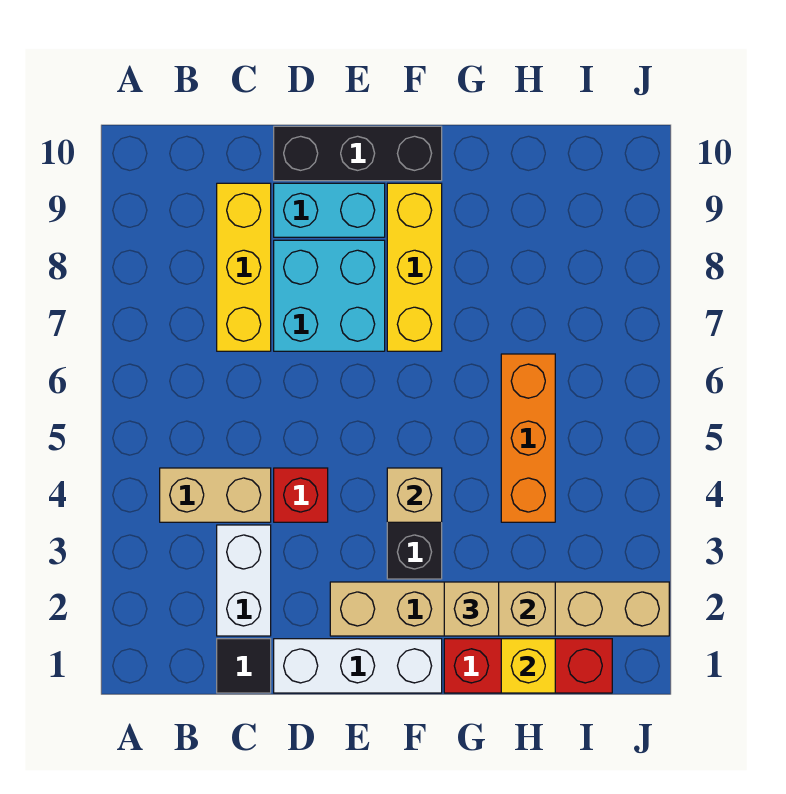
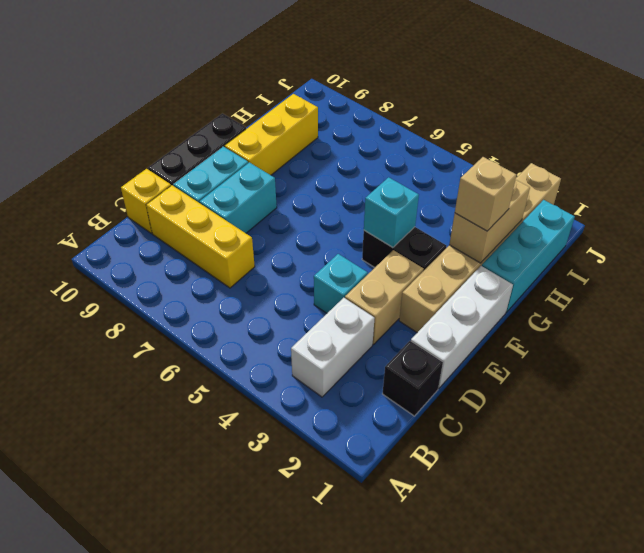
tan 1x2 brick [160,468,271,522] -> tan 1x2 brick moved to [345,250,424,344]
black 1x1 tile [217,639,271,693] -> black 1x1 brick [383,341,443,416]
white 1x2 brick [217,525,271,636] -> white 1x2 brick turned to [291,298,375,397]
red 1x1 brick [274,468,328,522] -> cyan 1x1 brick [314,254,367,313]
cyan 2x2 brick [274,240,385,351] -> cyan 1x2 brick [200,162,277,233]
tan 1x1 brick [387,468,442,522] -> cyan 1x1 brick [364,177,419,248]
yellow 1x3 brick [387,183,442,351] -> yellow 1x3 brick turned to [225,94,318,175]
red 1x3 brick [444,639,612,693] -> cyan 1x3 brick [482,200,575,312]
yellow 1x1 brick [501,639,555,693] -> yellow 1x1 brick moved to [121,169,171,233]
orange 1x3 brick [501,354,555,522] -> none

